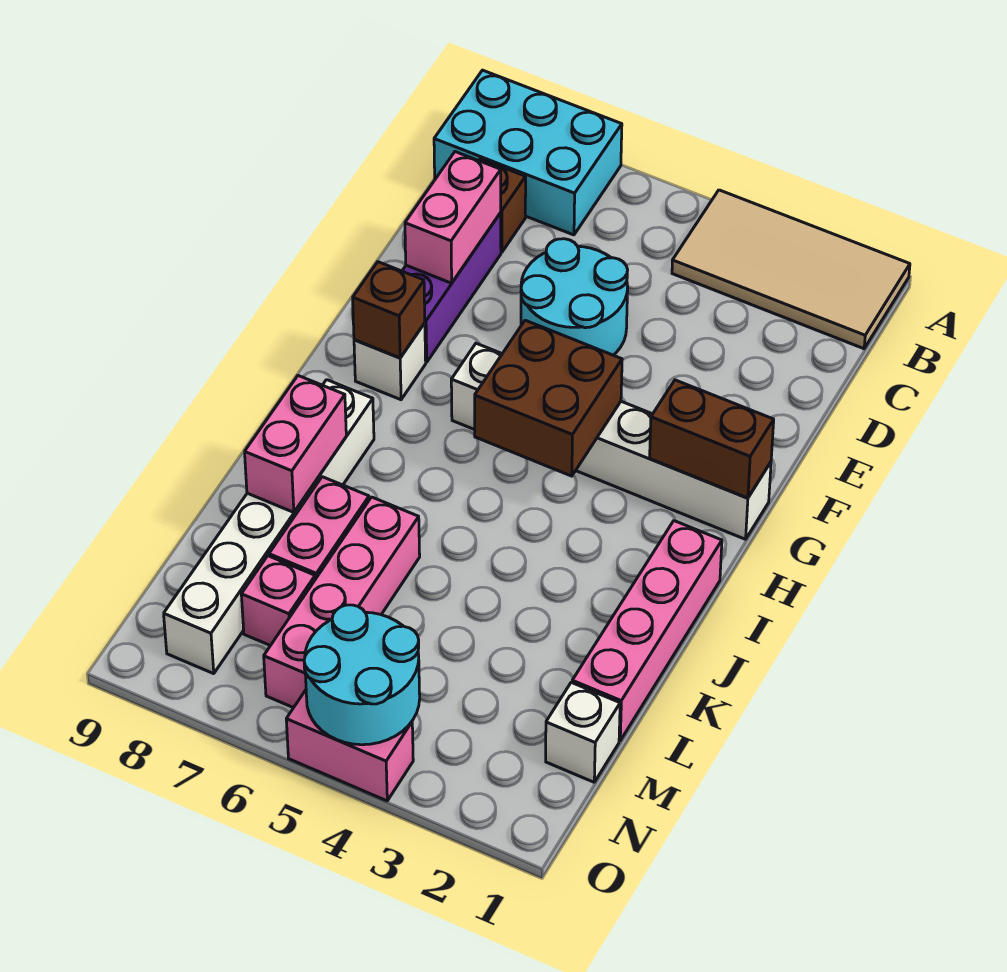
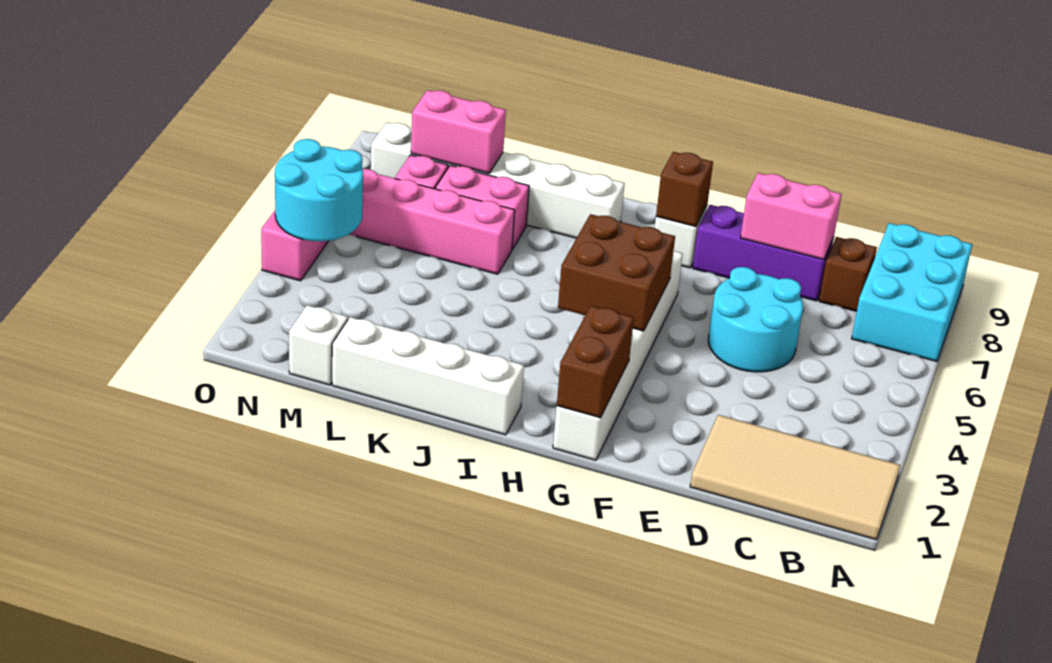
tan 2x4 tile [672,190,910,349] -> tan 2x4 tile turned to [690,415,900,540]
pink 1x4 brick [572,521,722,741] -> white 1x4 brick [332,317,524,435]
pink 1x2 brick [245,376,346,512] -> pink 1x2 brick moved to [411,90,506,173]

